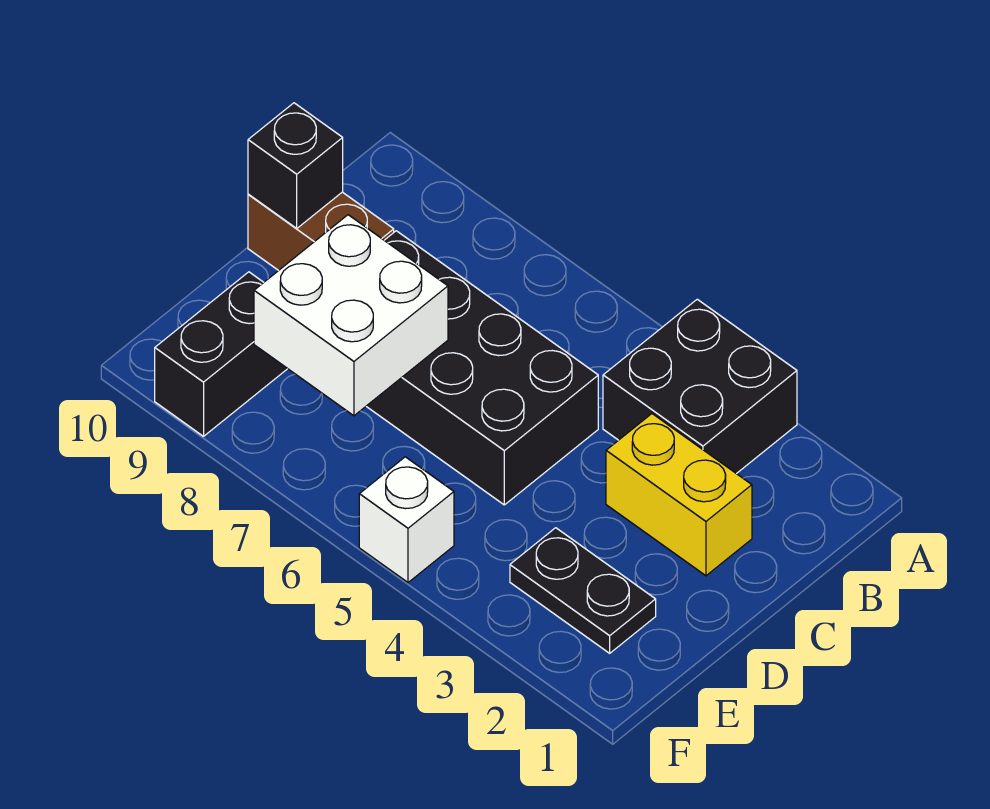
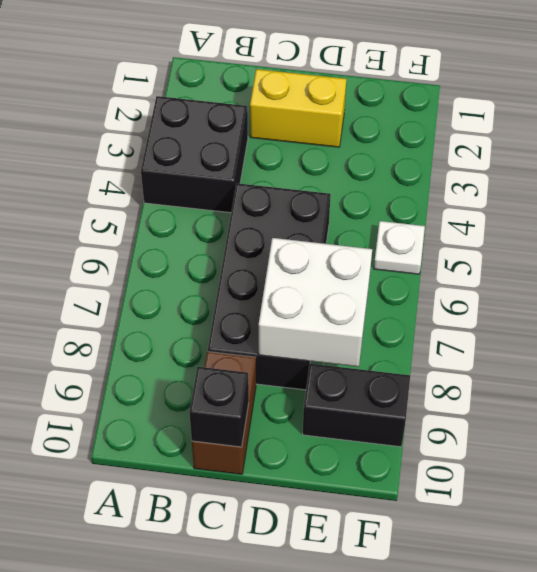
yellow 1x2 brick [606,414,752,576] -> yellow 1x2 brick turned to [250,69,346,147]
black 1x2 plate [510,528,656,653] -> none
white 1x1 brick [359,457,454,582] -> white 1x1 plate [374,221,425,274]

